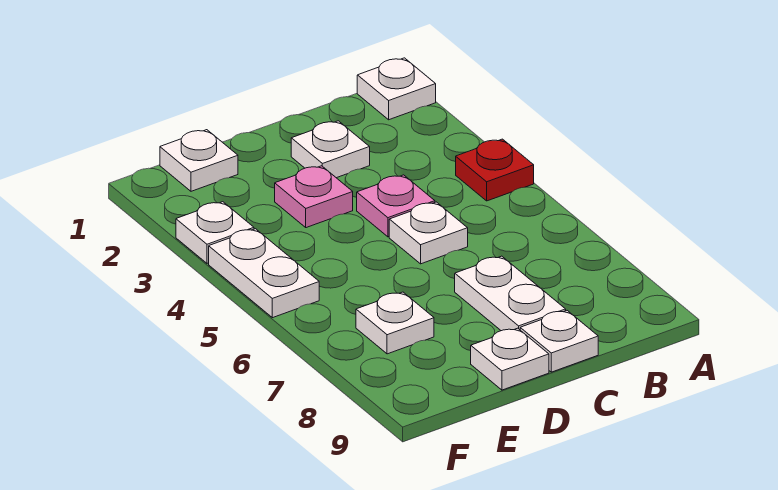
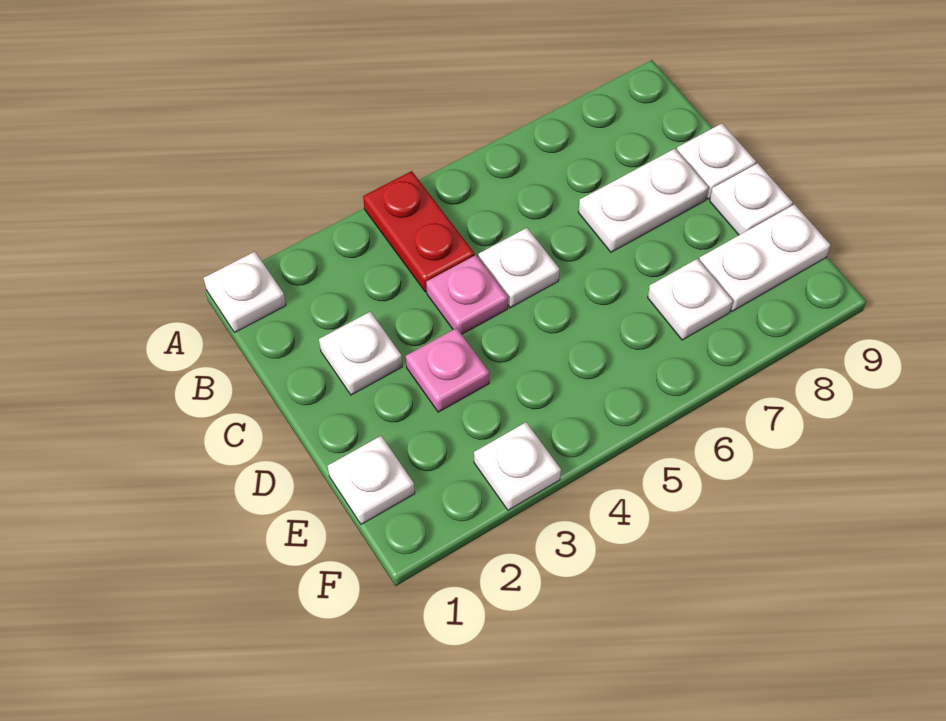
red 1x1 plate [456,139,534,201] -> red 1x2 plate [363,171,474,292]
white 1x2 plate [209,229,319,318] -> white 1x2 plate moved to [699,204,830,311]

